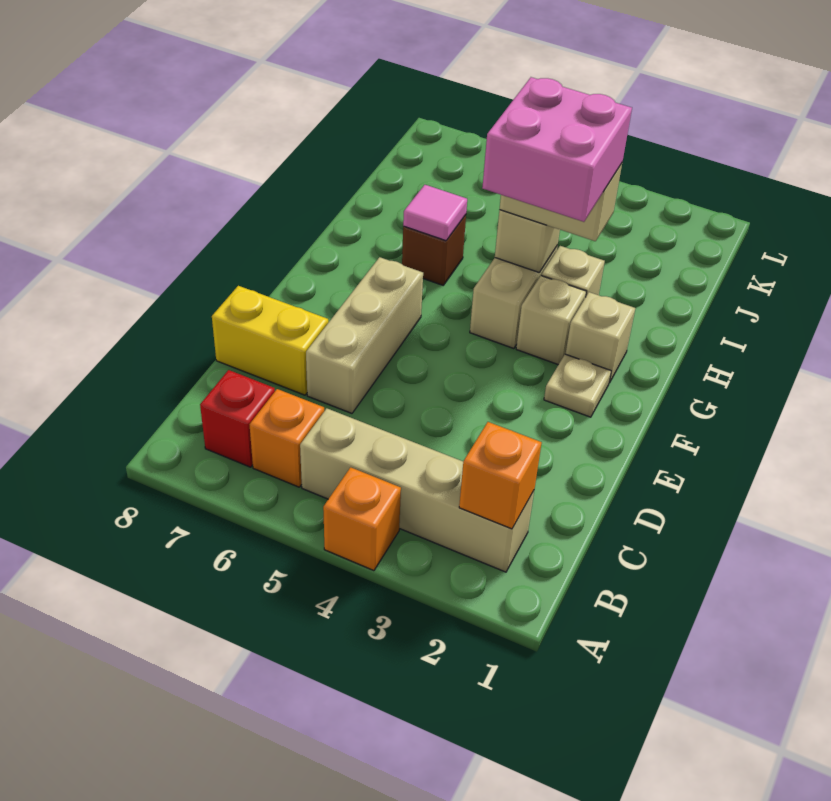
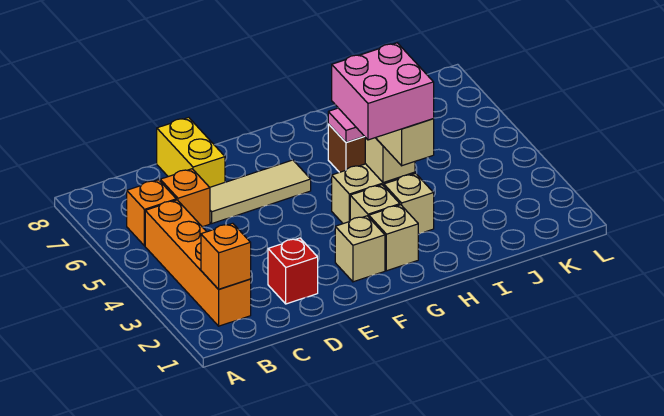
orange 1x1 brick [323,467,401,571] -> orange 1x1 brick moved to [160,169,210,227]
tan 1x4 brick [300,408,534,572] -> orange 1x4 brick [145,200,251,326]
red 1x1 brick [200,370,275,467] -> red 1x1 brick moved to [268,238,318,304]
tan 1x3 brick [306,257,423,413] -> tan 1x3 tile [210,160,311,223]
tan 1x1 plate [544,354,611,417] -> tan 1x1 brick [335,216,385,282]

